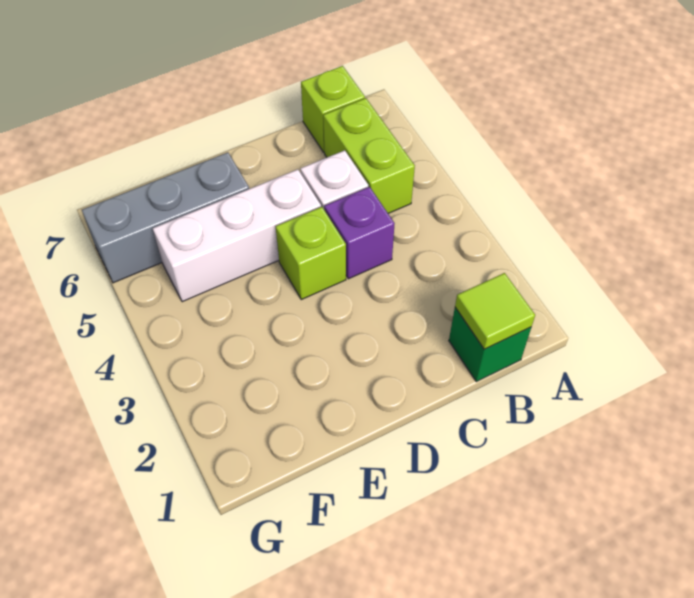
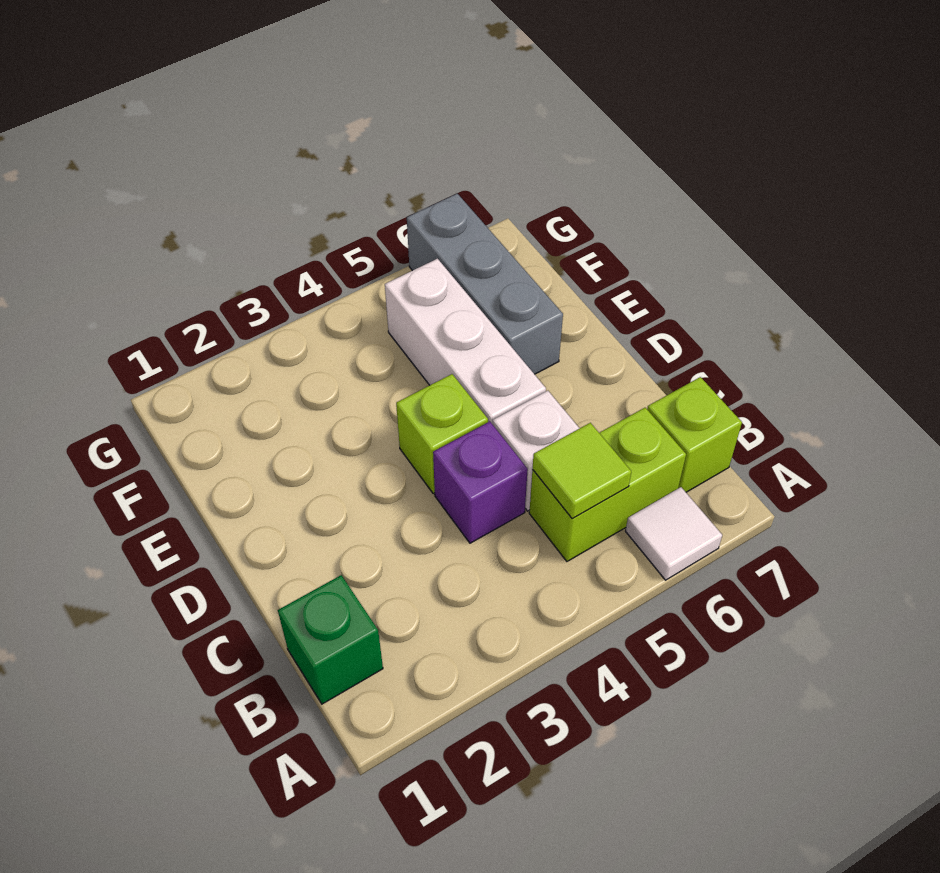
none -> white 1x1 tile [626,487,722,580]
lime 1x1 tile [455,273,535,349] -> lime 1x1 tile moved to [533,423,631,519]

